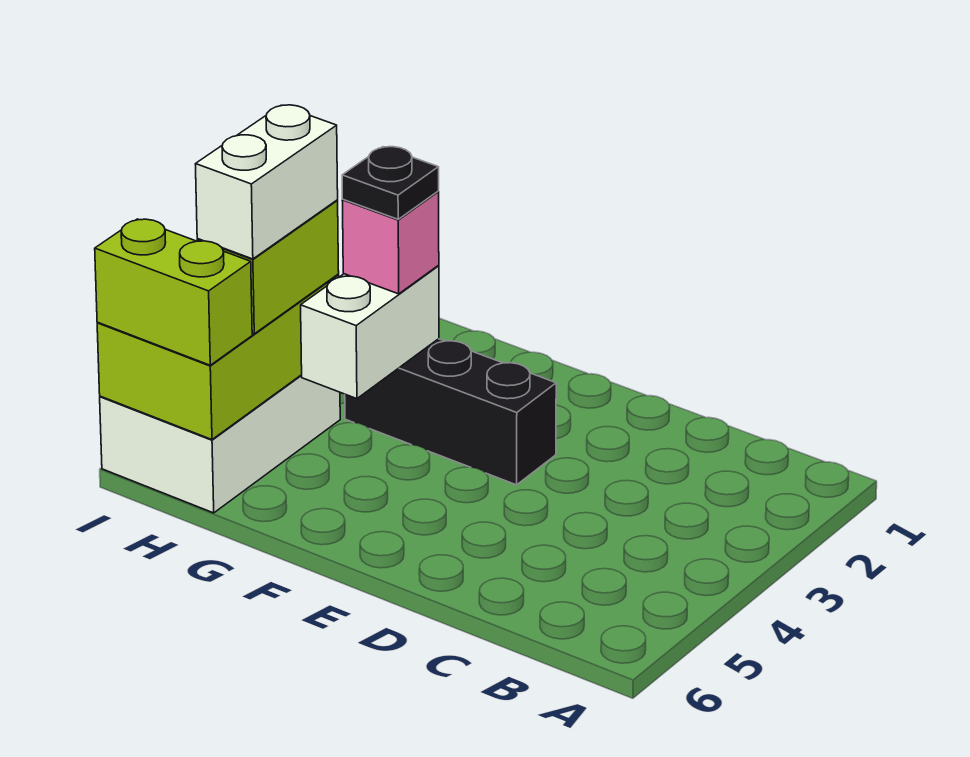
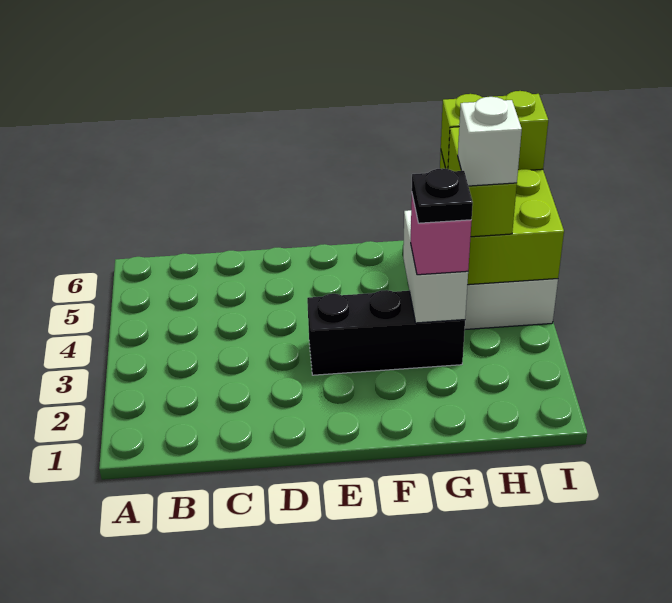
white 1x2 brick [195,105,338,259] -> white 1x1 brick [458,97,522,186]

